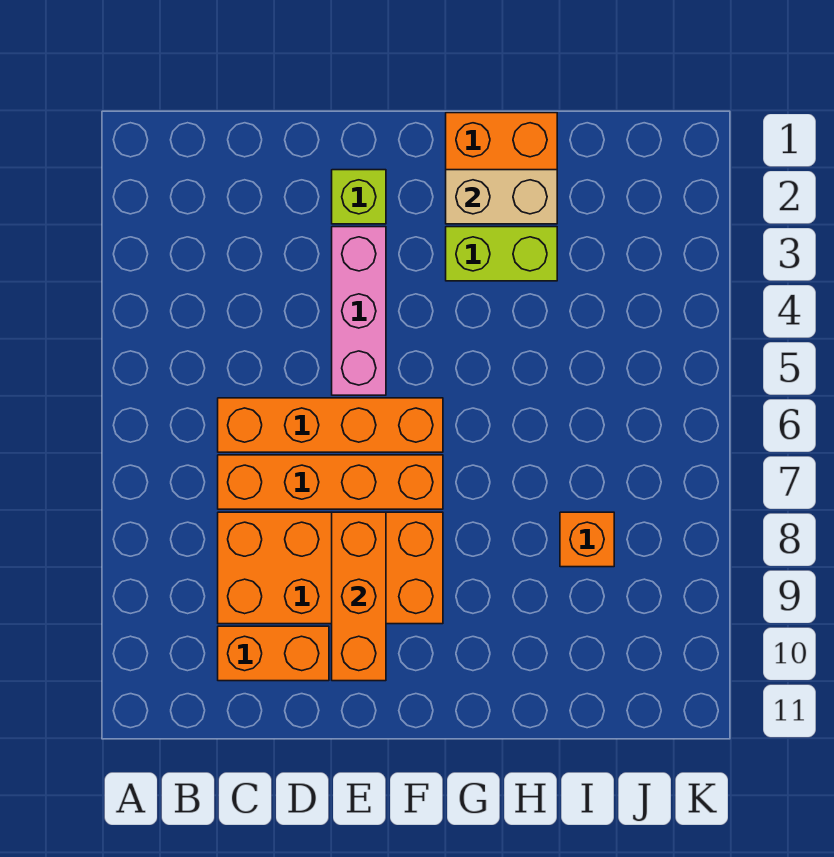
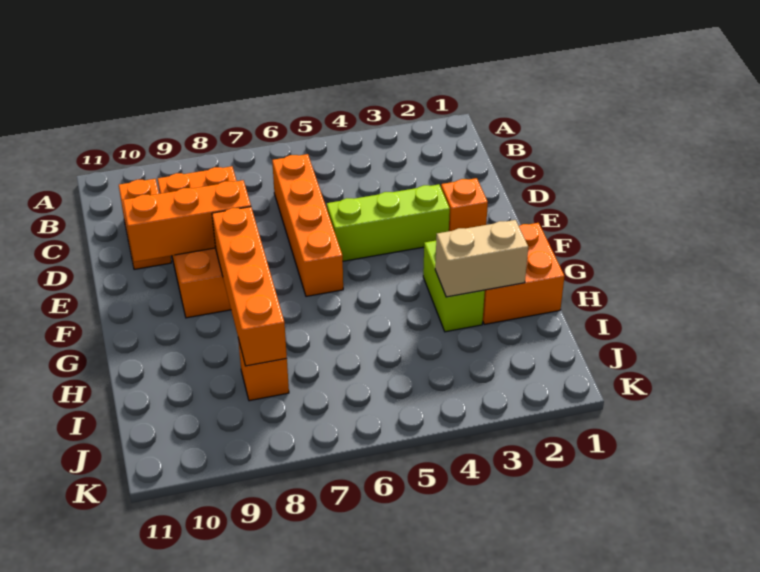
orange 1x4 brick [218,455,443,509] -> orange 1x4 brick moved to [212,207,287,366]
lime 1x1 brick [332,170,386,224] -> orange 1x1 brick [441,178,488,231]
pink 1x3 brick [332,227,386,395] -> lime 1x3 brick [327,184,450,261]
tan 1x2 brick [446,170,557,224] -> tan 1x2 brick turned to [435,220,528,297]

